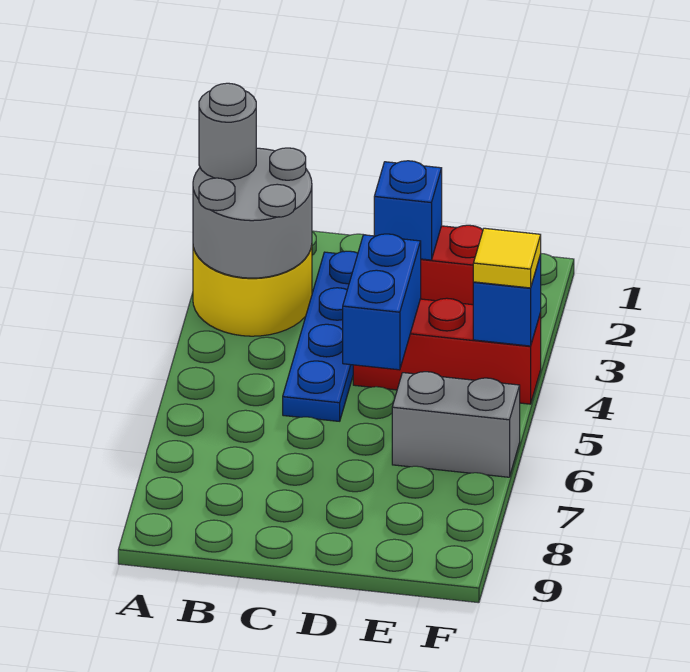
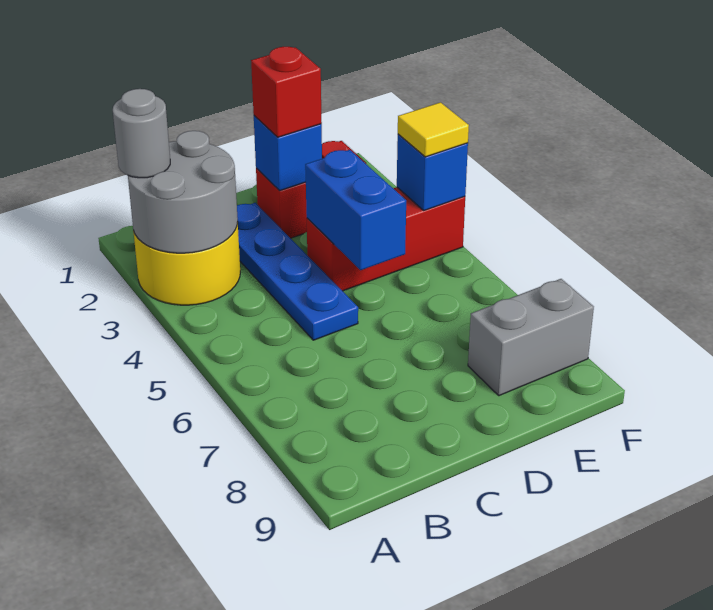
none -> red 1x1 brick [251,47,322,137]
grey 1x2 brick [392,372,520,477] -> grey 1x2 brick moved to [468,279,594,396]

